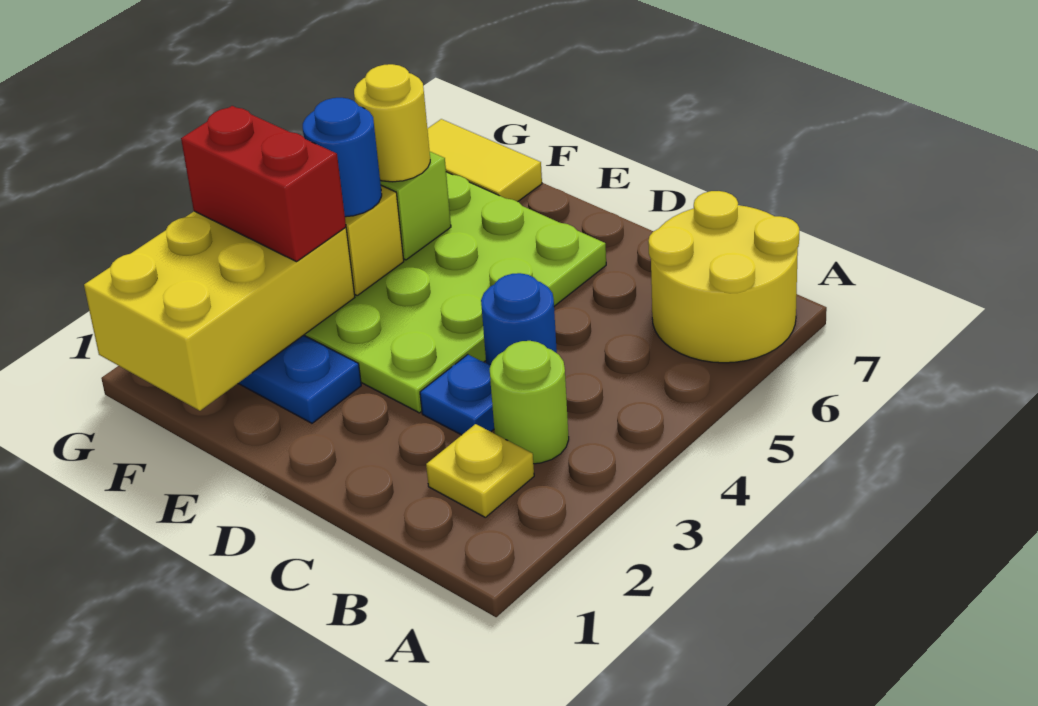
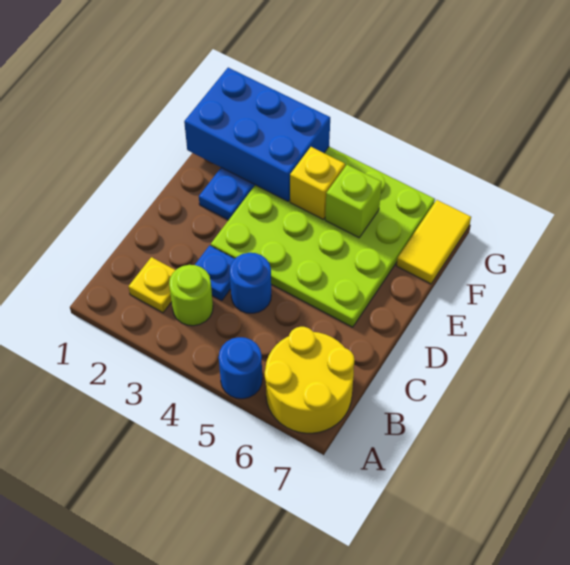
yellow 2x3 brick [84,211,355,411] -> blue 2x3 brick [184,68,330,201]
red 1x2 brick [181,106,346,262] -> none
blue 1x1 round brick [303,98,382,217] -> blue 1x1 round brick moved to [219,337,262,399]
yellow 1x1 round brick [354,64,430,182] -> none

